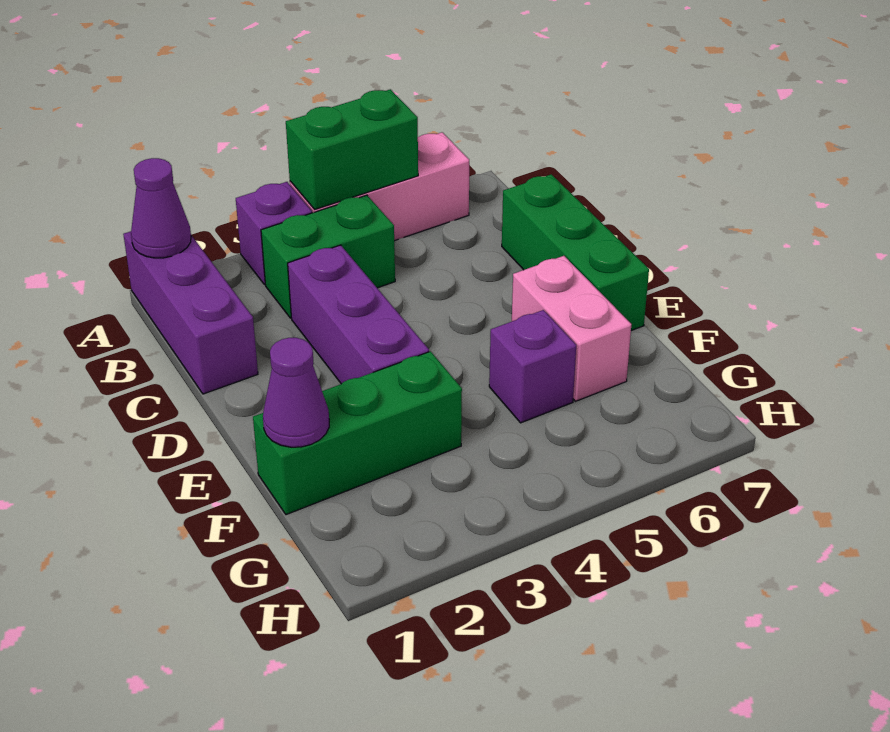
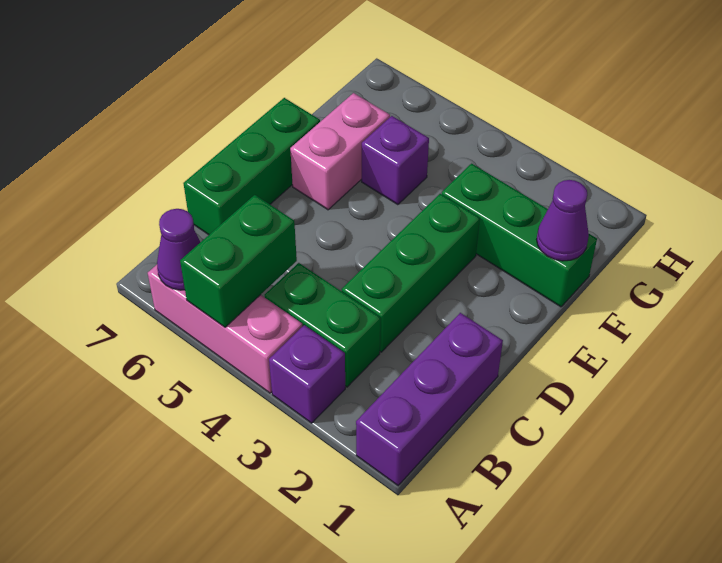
purple 1x1 cone [131,158,191,258] -> purple 1x1 cone moved to [157,209,200,290]
green 1x2 brick [286,89,418,209] -> green 1x2 brick turned to [180,195,297,327]
purple 1x3 brick [288,245,429,384] -> green 1x3 brick [342,194,480,352]

